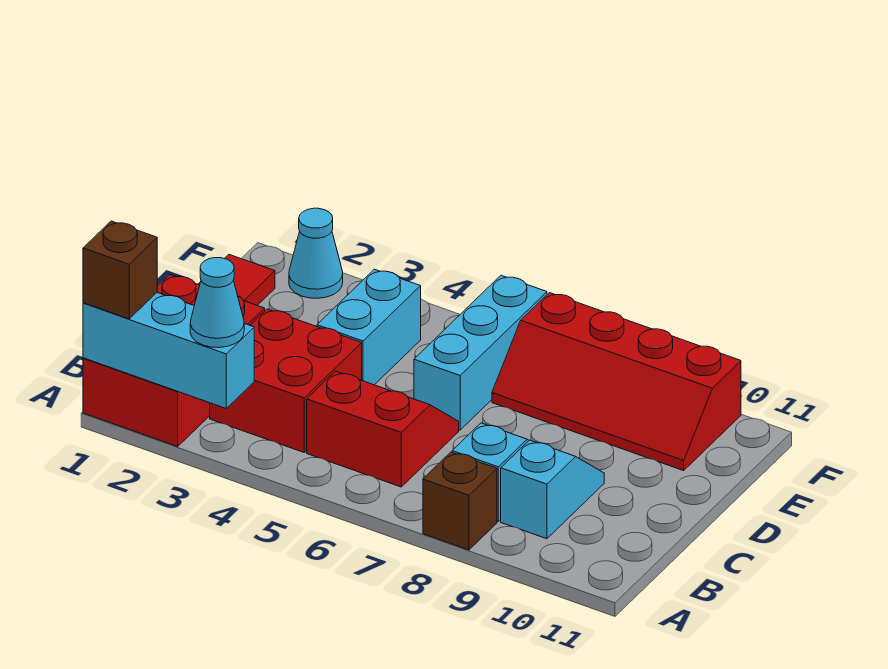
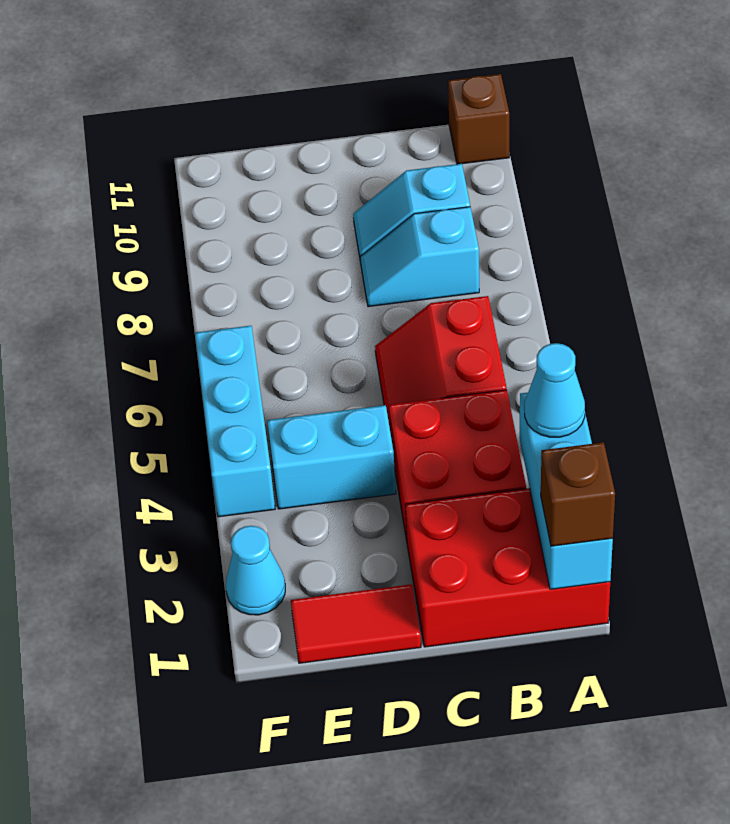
brown 1x1 brick [423,452,497,550] -> brown 1x1 brick moved to [448,74,509,164]
cyan 1x3 brick [414,275,547,430] -> cyan 1x3 brick turned to [195,326,275,517]
red 2x4 slope [492,293,741,471] -> none

